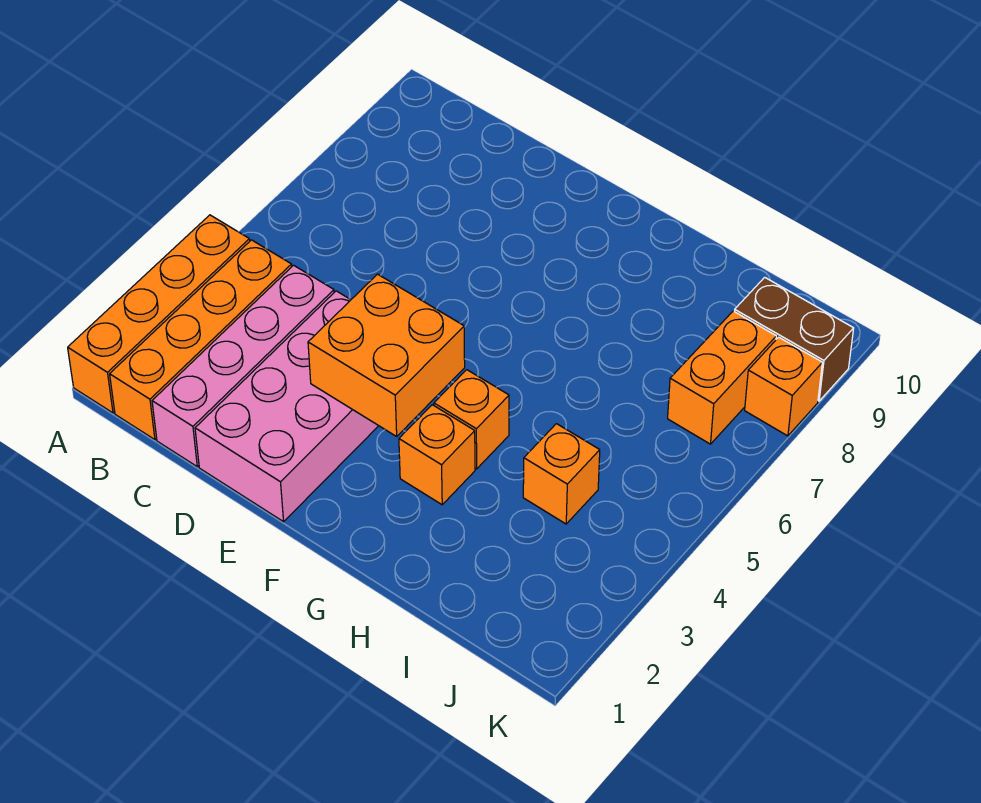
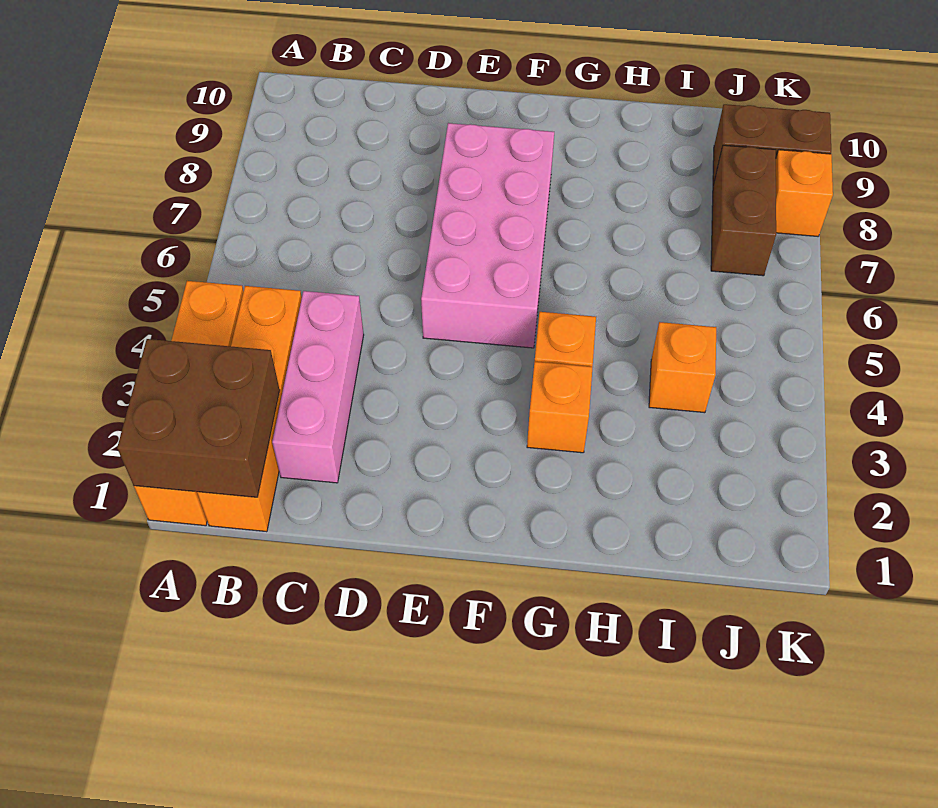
none -> brown 2x2 brick [117,339,280,497]
pink 1x4 brick [152,265,334,466] -> pink 1x3 brick [272,291,364,483]
pink 2x4 brick [195,291,378,522] -> pink 2x4 brick moved to [421,123,554,348]
orange 2x2 brick [308,274,465,436] -> none
orange 1x2 brick [668,311,776,444] -> brown 1x2 brick [711,145,776,276]

